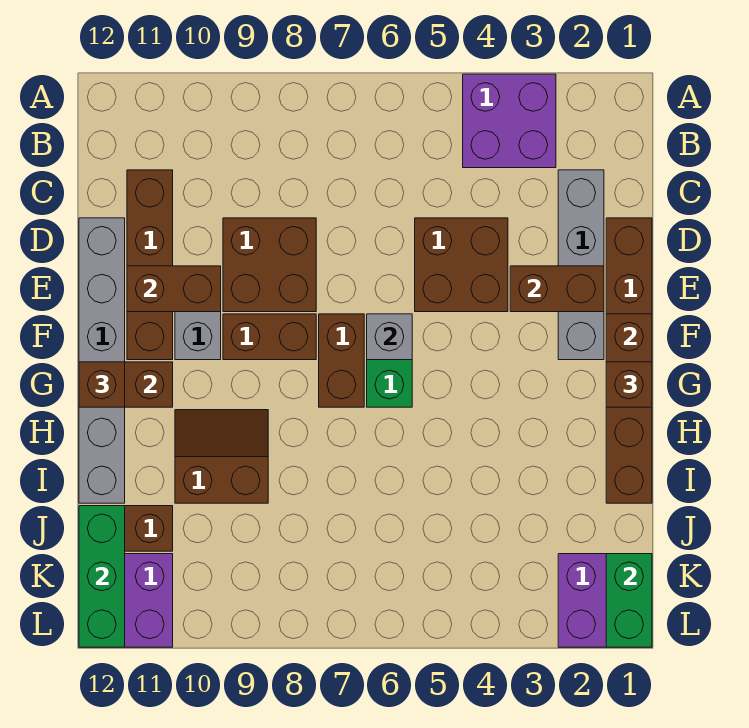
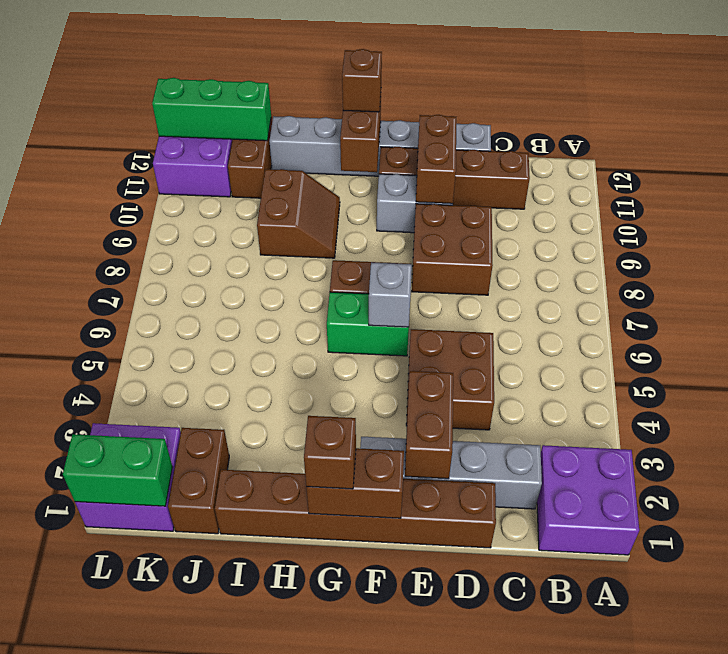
purple 2x2 brick [463,74,556,168] -> purple 2x2 brick moved to [537,445,639,555]
brown 1x2 brick [223,314,316,360] -> brown 1x2 brick moved to [168,428,229,534]

